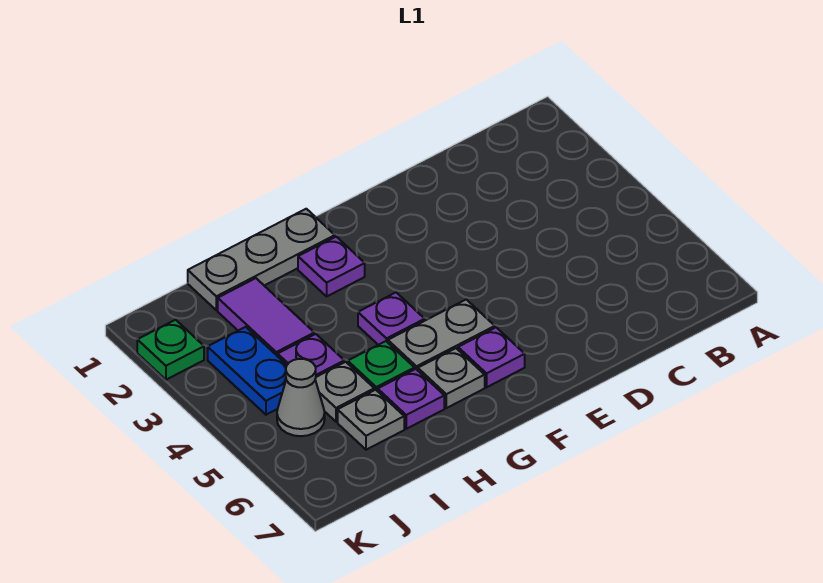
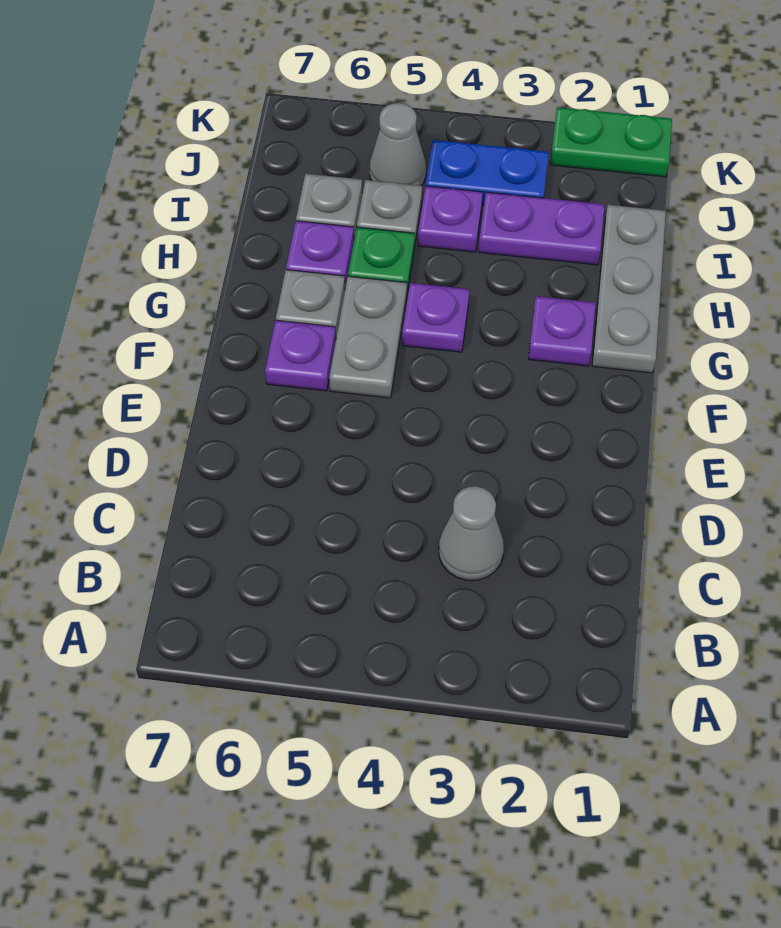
none -> grey 1x1 cone [439,486,504,580]
purple 1x2 tile [218,278,314,356] -> purple 1x2 plate [479,192,605,265]
green 1x1 plate [137,320,204,380] -> green 1x2 plate [550,107,672,177]

